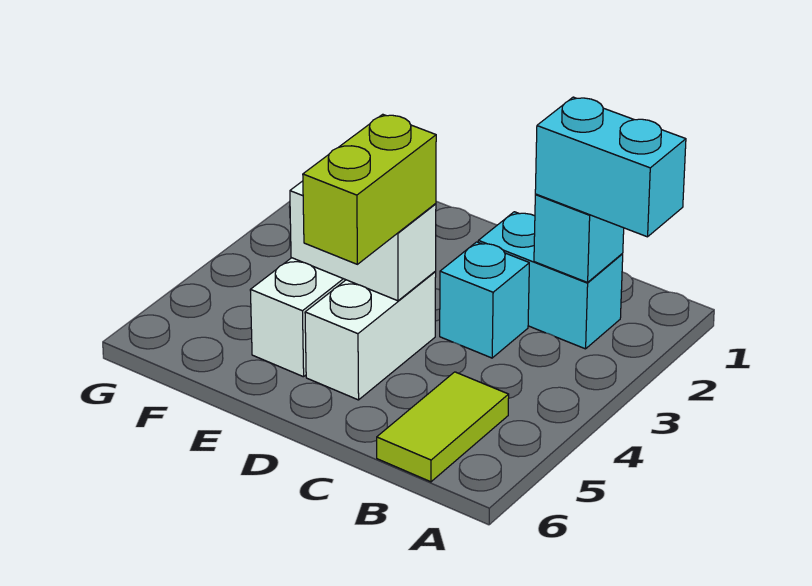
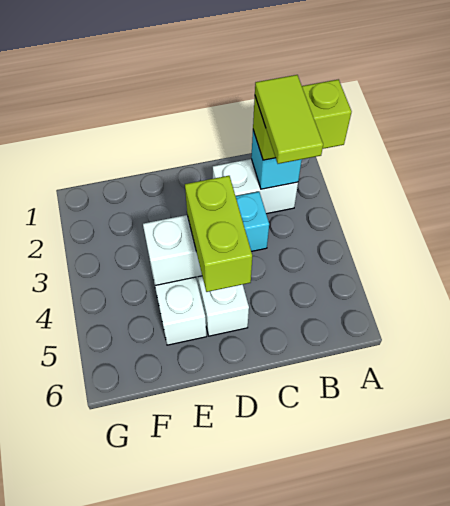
cyan 1x2 brick [535,97,686,237] -> lime 1x2 brick [253,79,352,160]
cyan 1x2 brick [478,212,623,349] -> white 1x2 brick [213,159,298,214]
lime 1x2 tile [377,372,509,482] -> lime 1x2 tile moved to [255,75,323,164]

